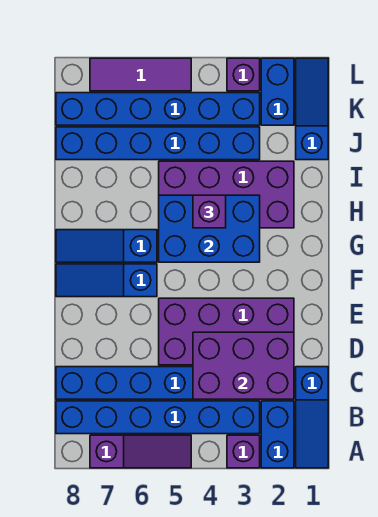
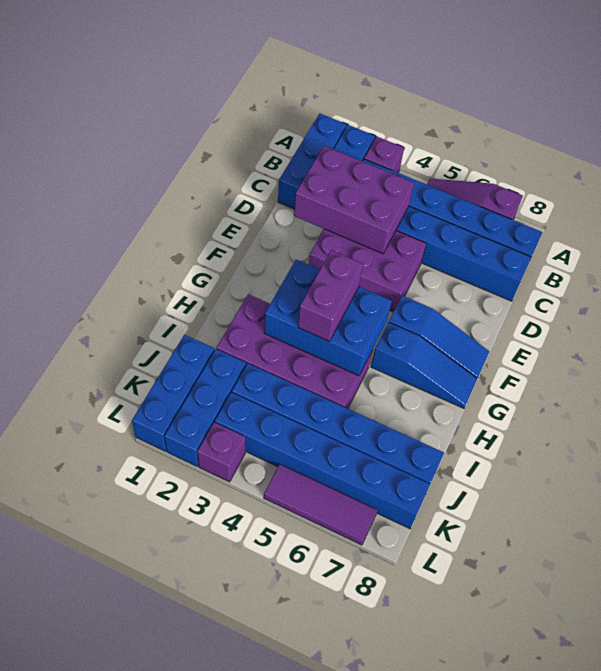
blue 1x3 slope [296,367,328,468] -> blue 1x3 brick [278,114,347,209]
purple 2x4 brick [159,298,294,365] -> purple 2x3 brick [309,229,426,312]
purple 1x1 brick [193,195,226,228] -> purple 1x2 brick [298,250,363,341]
blue 1x3 slope [296,58,328,160] -> blue 1x3 brick [132,335,214,451]
blue 1x2 brick [261,58,294,125] -> blue 1x3 brick [164,349,246,466]

